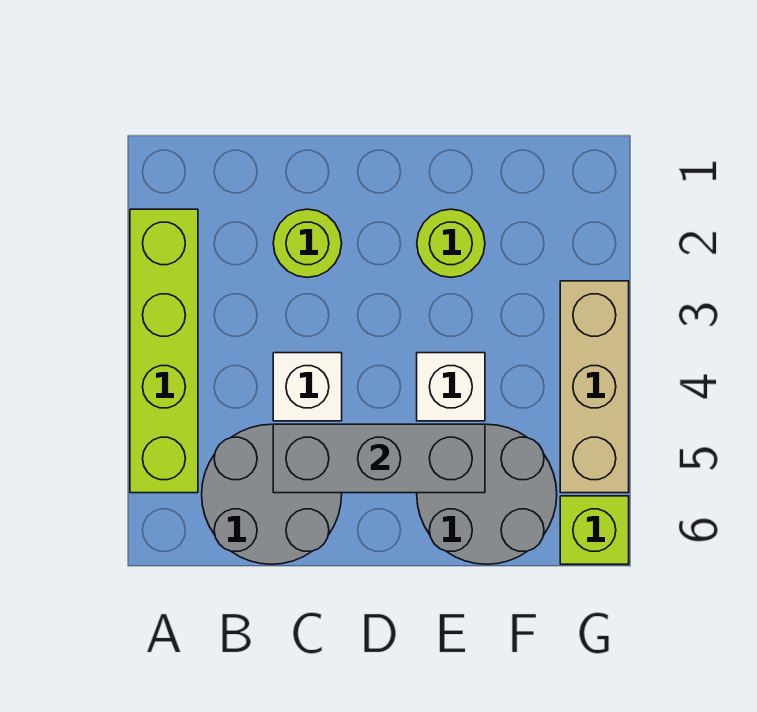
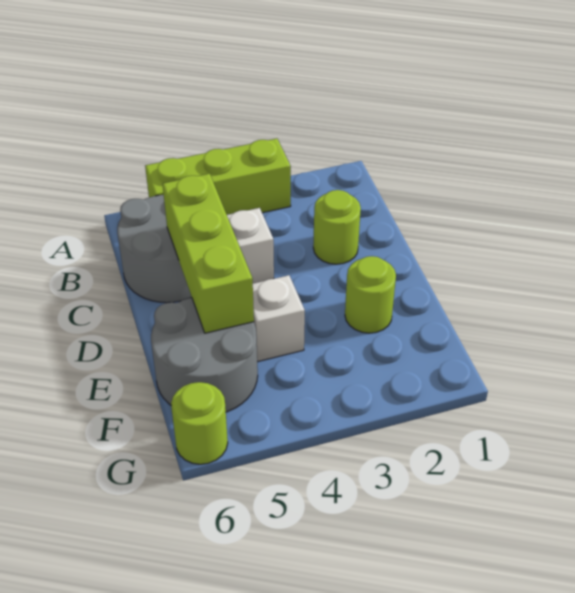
lime 1x4 brick [130,209,198,493] -> lime 1x3 brick [145,138,291,215]
grey 1x3 brick [273,424,485,493] -> lime 1x3 brick [163,174,254,333]
tan 1x3 brick [560,281,629,493] -> none
lime 1x1 brick [560,496,629,564] -> lime 1x1 round brick [171,382,228,464]

